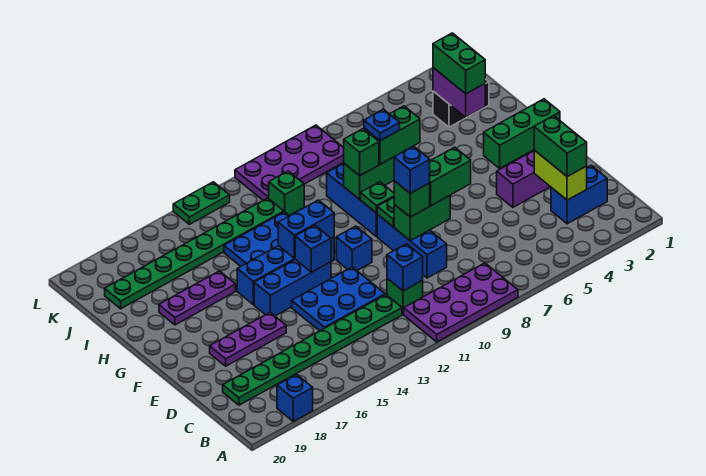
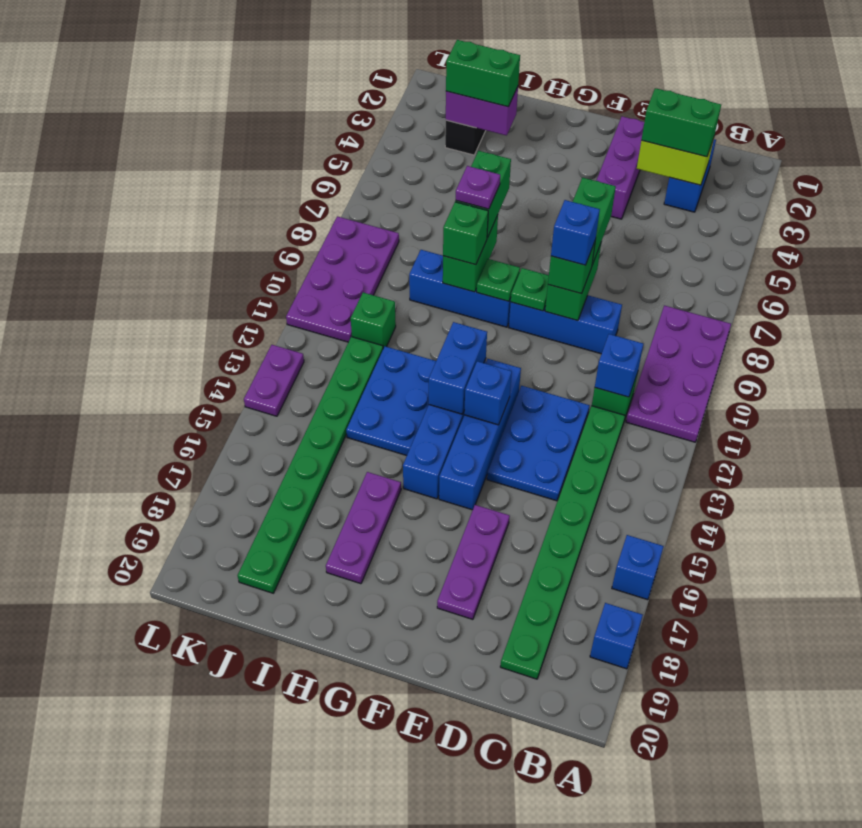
blue 1x1 brick [336,226,372,270] -> blue 1x1 brick moved to [612,535,664,600]
blue 1x3 brick [254,259,331,316] -> blue 1x4 brick [439,359,521,510]
green 1x3 brick [484,99,560,168] -> none
blue 1x1 plate [364,109,400,141] -> purple 1x1 plate [456,166,500,209]
green 1x2 plate [173,182,230,224] -> purple 1x2 plate [244,345,304,416]

